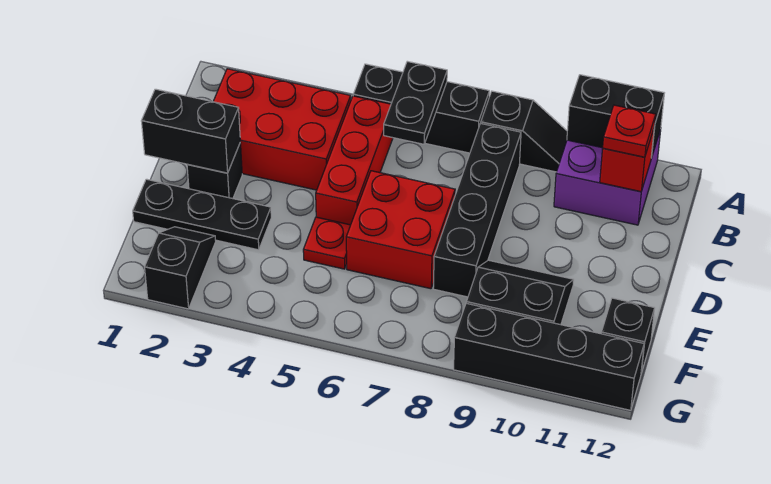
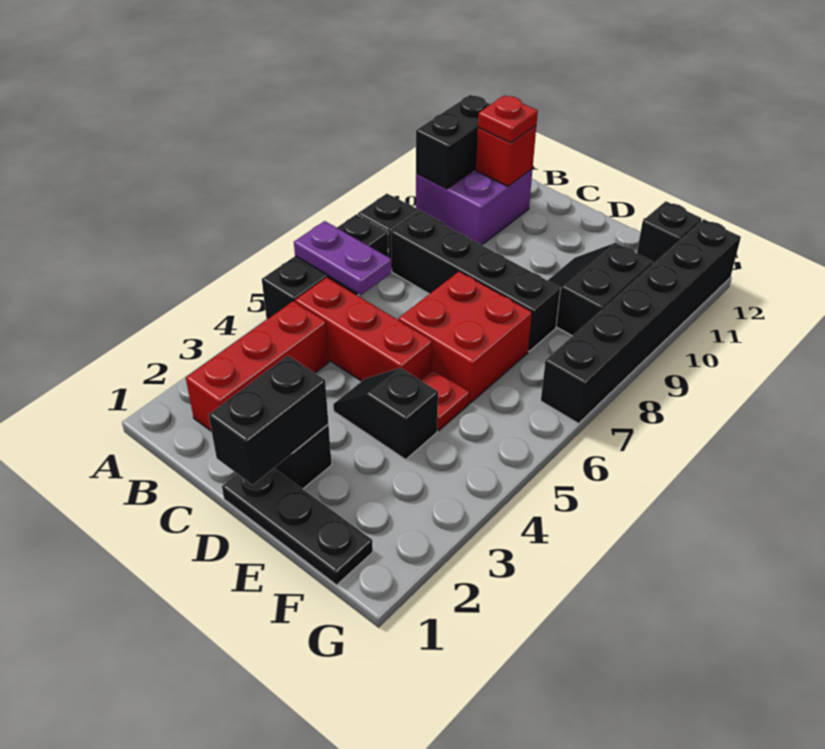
black 1x2 plate [384,61,447,144] -> purple 1x2 plate [294,221,391,295]
red 2x3 brick [213,69,351,190] -> red 1x3 brick [186,301,329,431]
black 1x3 plate [133,179,271,250] -> black 1x3 plate turned to [222,468,373,585]
black 1x2 slope [145,227,216,309] -> black 1x2 slope moved to [333,368,438,459]
black 1x4 brick [454,303,644,410] -> black 1x6 brick [541,219,741,424]

